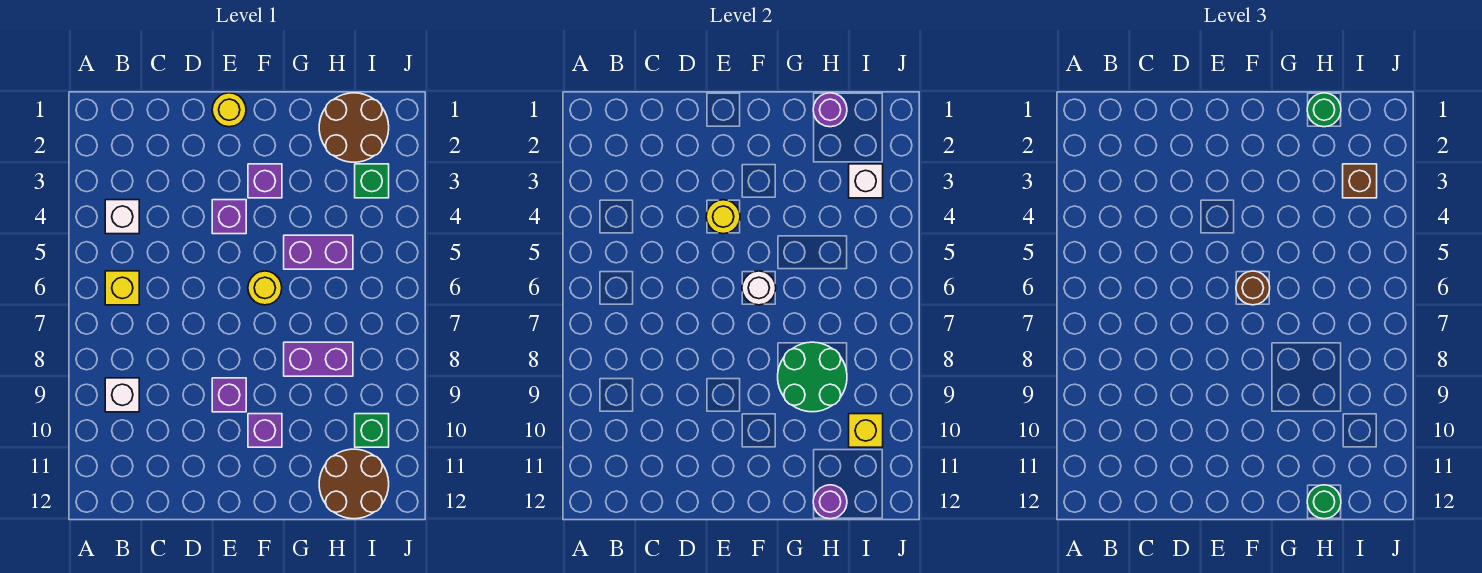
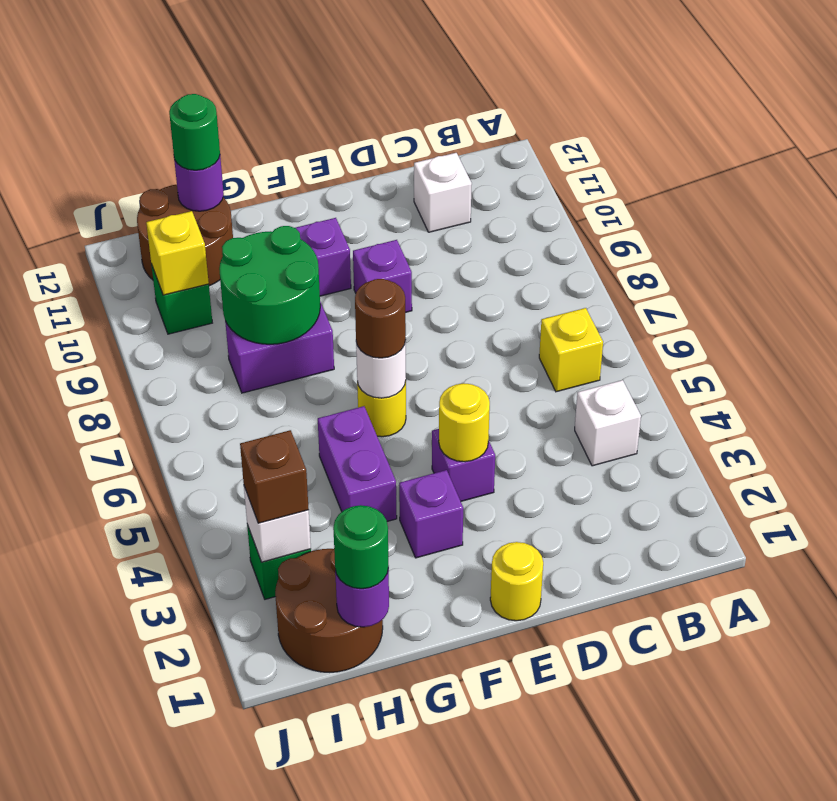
white 1x1 brick [105,378,139,412] -> white 1x1 brick moved to [414,153,472,232]
purple 1x2 brick [284,235,353,269] -> purple 1x2 brick turned to [318,406,397,521]

